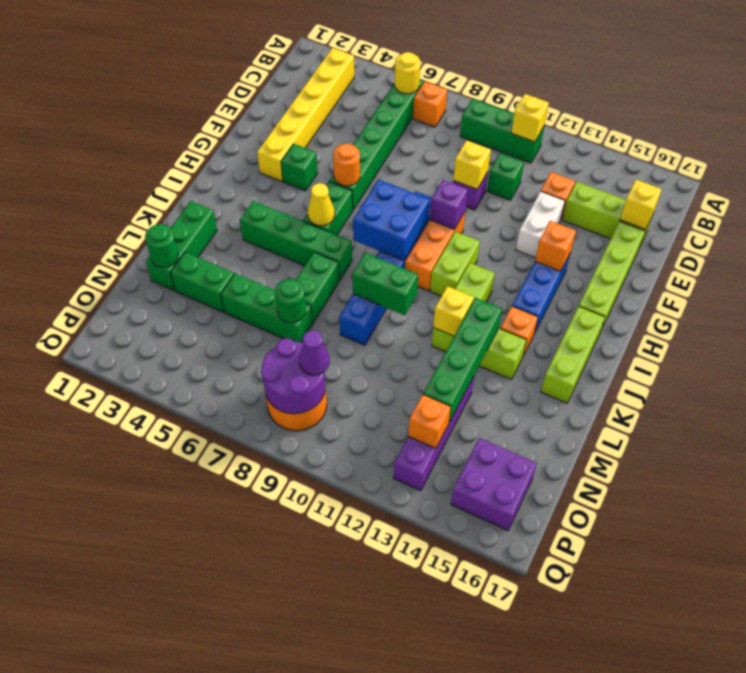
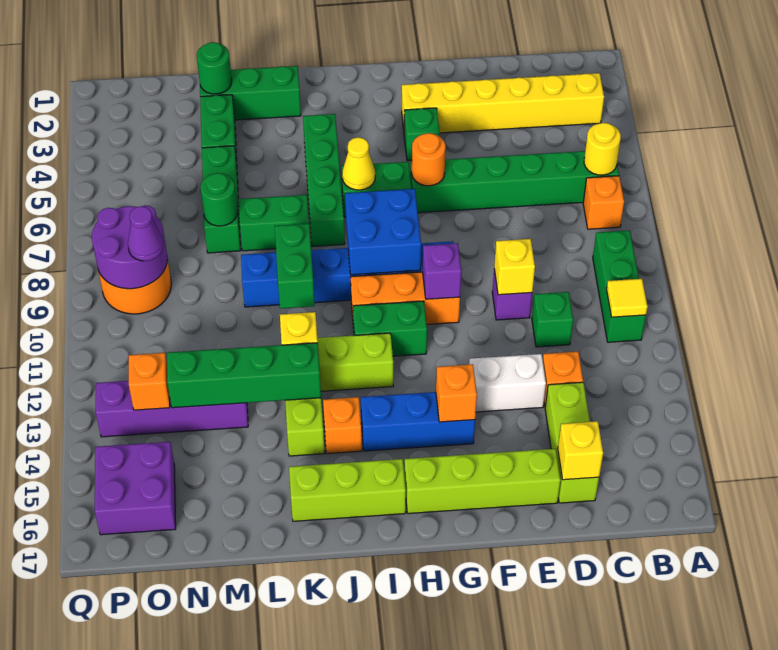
yellow 1x1 brick [511,94,549,142] -> yellow 1x1 tile [607,279,648,317]
lime 1x2 brick [430,231,480,296] -> green 1x2 brick [353,301,427,356]

